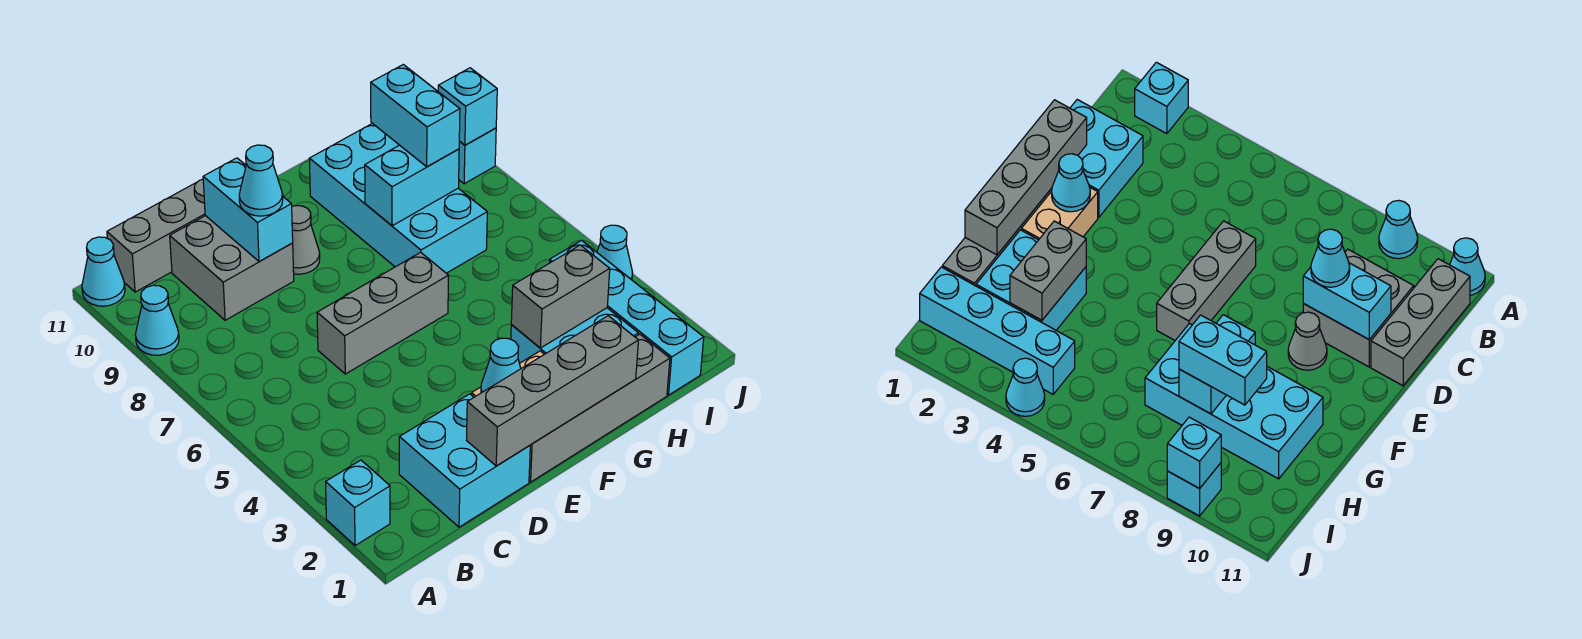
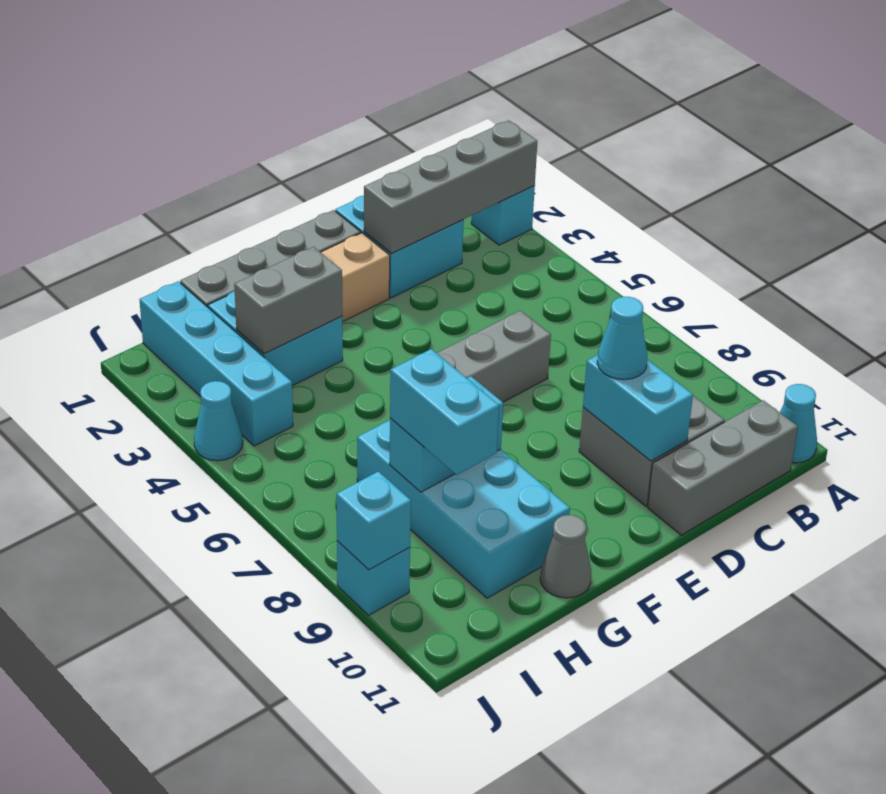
cyan 1x1 cone [135,285,179,355] -> none
grey 1x4 brick [467,316,638,466] -> grey 1x4 brick moved to [364,120,537,254]
cyan 1x1 cone [481,338,521,393] -> none
grey 1x1 cone [292,206,320,274] -> grey 1x1 cone moved to [540,515,592,598]

